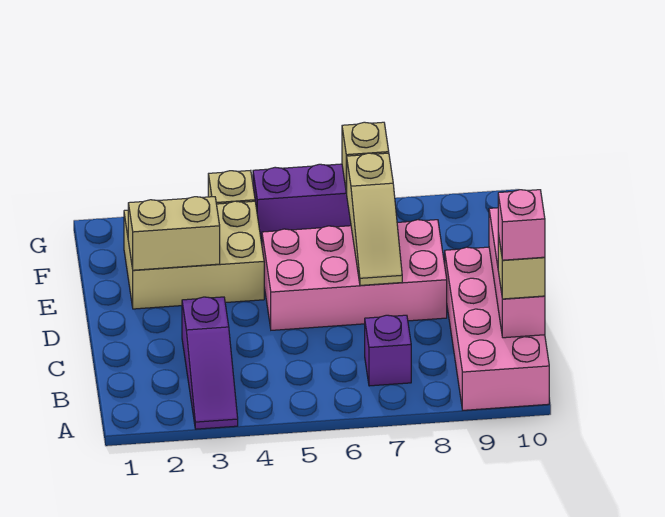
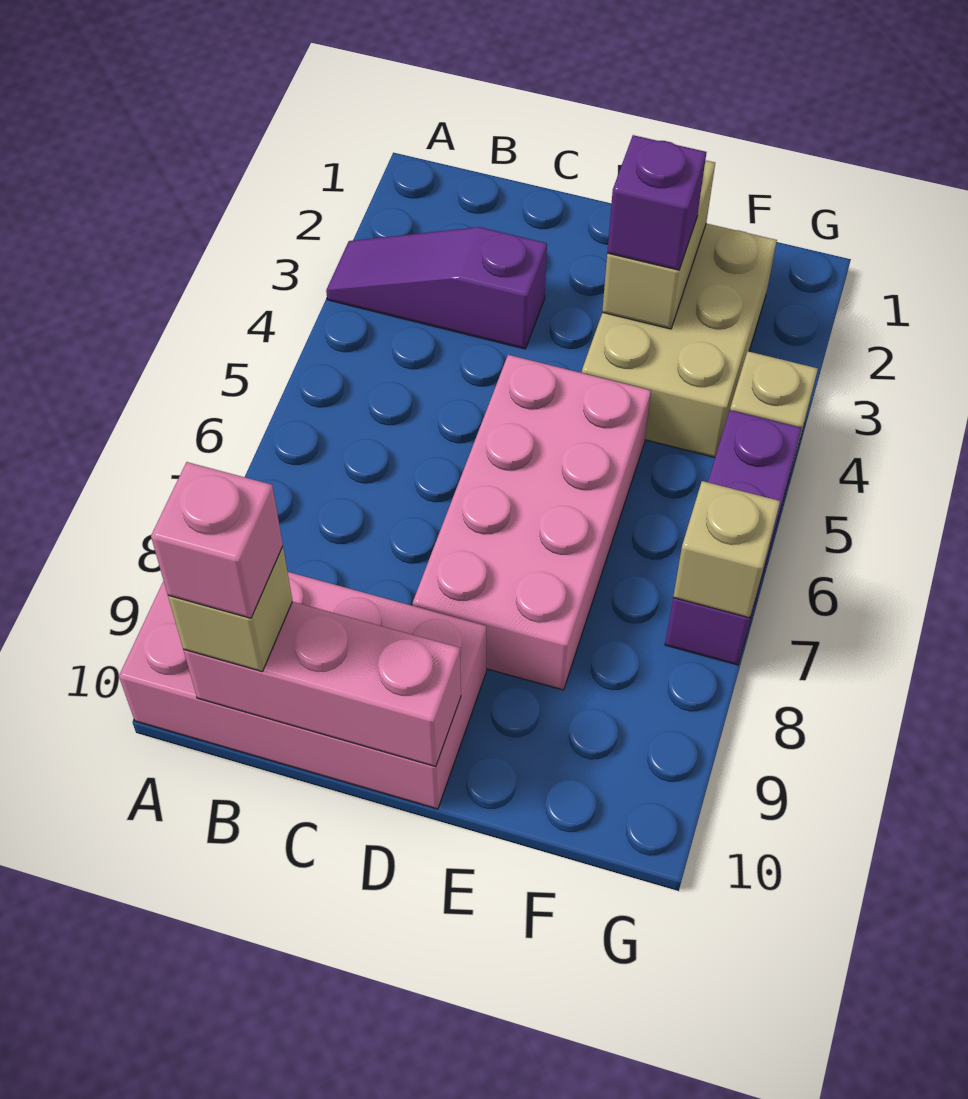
purple 1x1 brick [365,315,411,386] -> purple 1x1 brick moved to [607,135,706,270]
tan 1x3 slope [347,153,402,285] -> none

